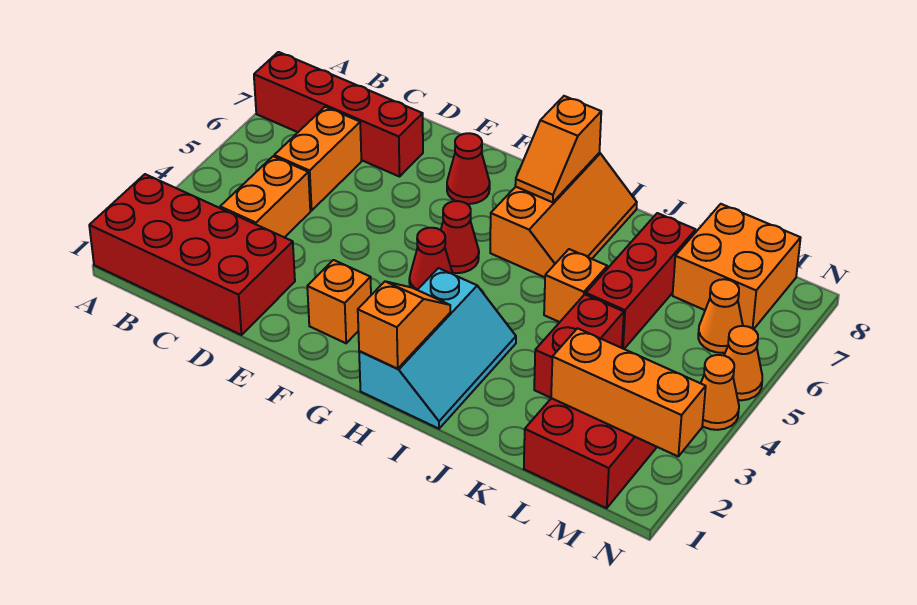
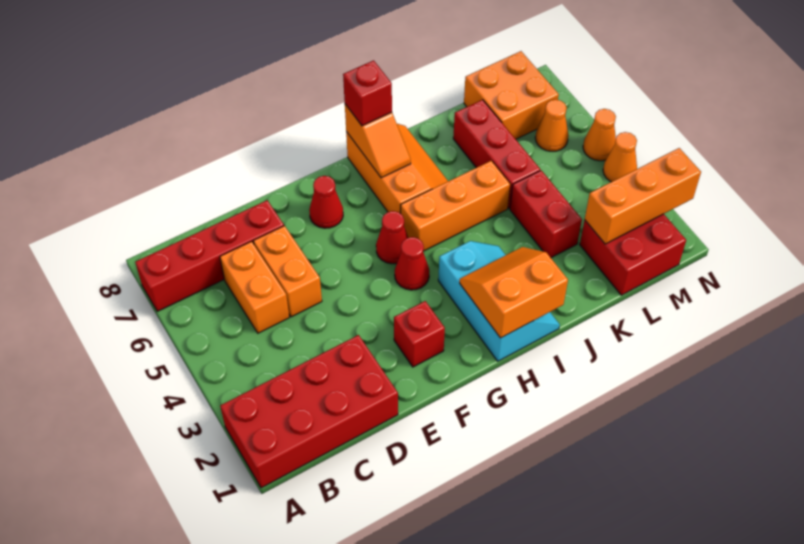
orange 1x2 brick [220,156,310,238] -> orange 1x2 brick moved to [253,226,322,317]
orange 1x1 brick [307,260,371,343] -> red 1x1 brick [394,301,445,367]
orange 1x2 slope [358,281,450,369] -> orange 2x2 slope [460,247,568,338]
none -> red 1x1 brick [343,60,392,126]
orange 1x1 brick [544,249,607,322] -> orange 1x3 brick [401,161,510,251]

